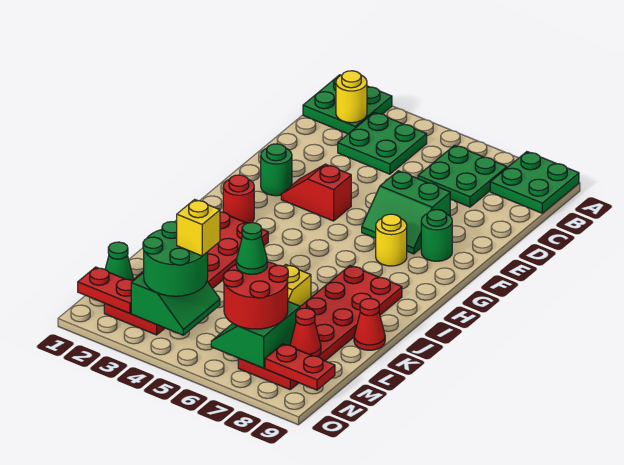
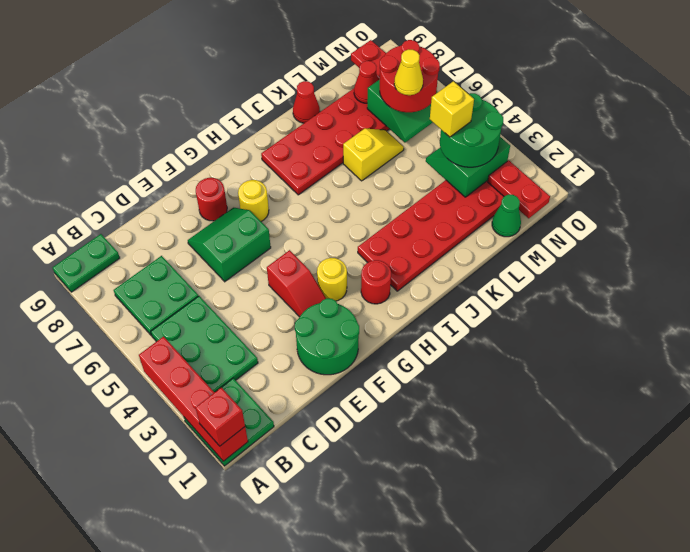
none -> red 1x4 brick [139,336,248,461]
none -> red 1x1 brick [195,387,245,446]
green 2x2 plate [490,152,579,213] -> green 1x2 plate [52,234,120,292]
yellow 1x1 round brick [336,71,367,123] -> yellow 1x1 round brick moved to [317,258,347,301]
green 2x2 plate [338,112,427,174] -> green 2x3 plate [151,296,258,392]
green 2x2 slope [362,171,451,254] -> green 2x2 slope turned to [188,208,271,282]
green 1x1 round brick [261,144,292,196] -> green 2x2 round brick [295,298,359,375]
green 1x1 round brick [421,210,452,261] -> red 1x1 round brick [196,178,227,221]
green 1x1 cone [236,223,267,274] -> yellow 1x1 cone [394,49,423,95]

